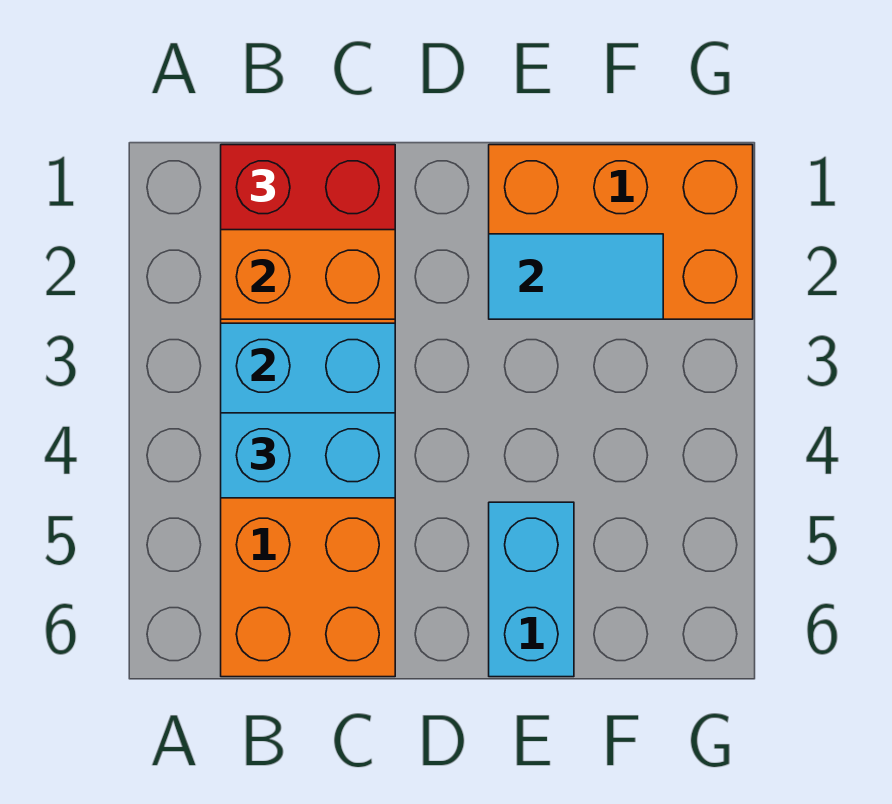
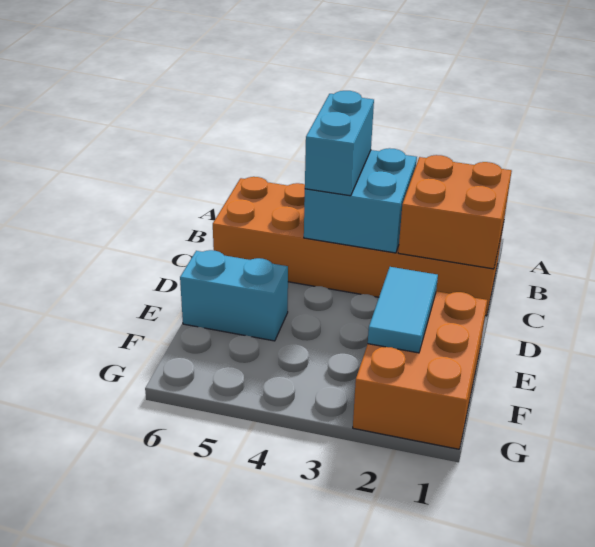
red 1x2 brick [221,145,395,230] -> none

